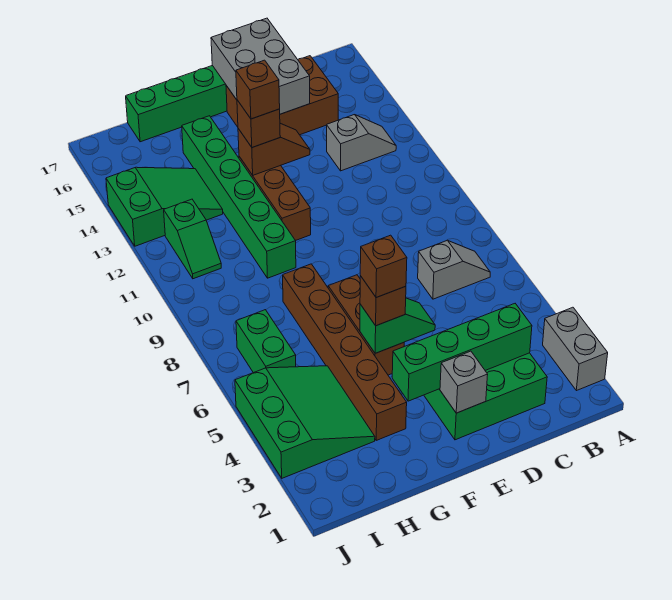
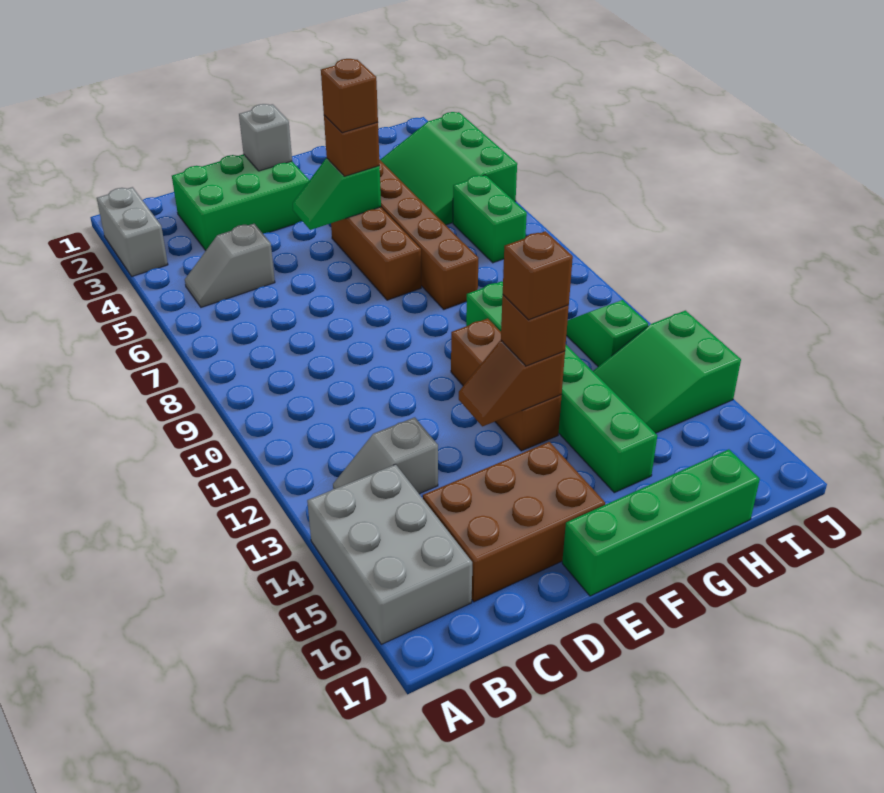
grey 1x2 slope [418,240,490,299] -> grey 1x2 slope moved to [185,224,275,307]
green 1x4 brick [392,304,532,401] -> none
grey 2x3 brick [211,18,310,114] -> grey 2x3 brick moved to [307,464,472,644]

